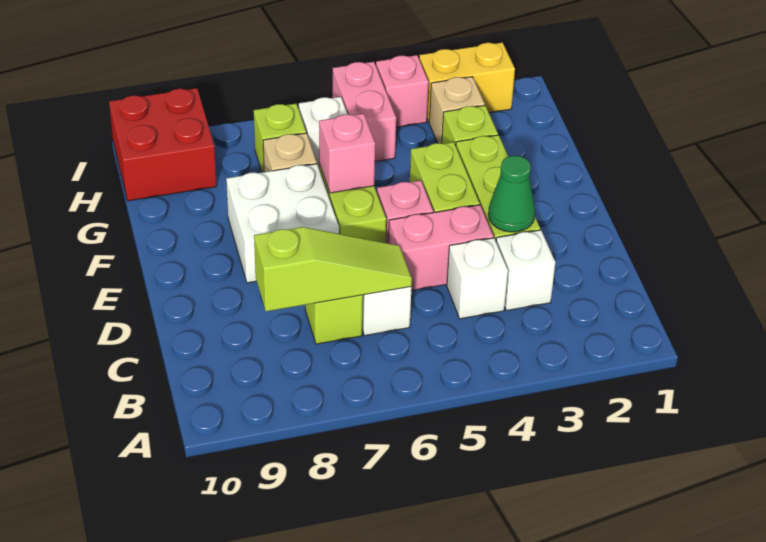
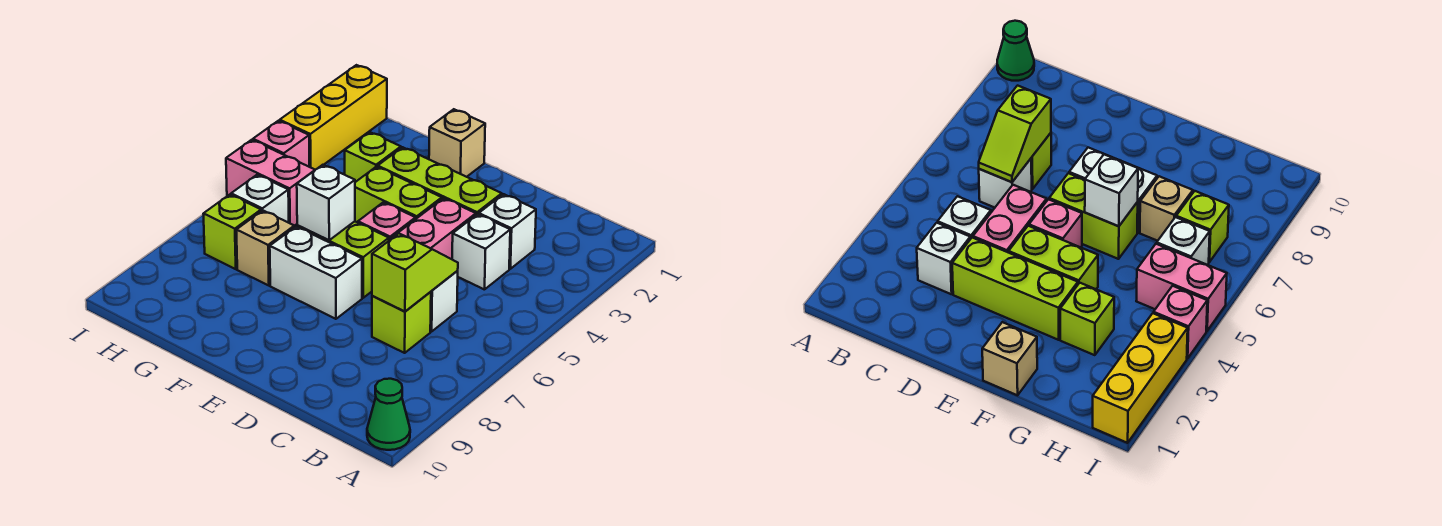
lime 1x3 slope [254,227,412,311] -> lime 1x2 slope [372,234,458,311]
green 1x1 cone [488,156,535,232] -> green 1x1 cone moved to [367,379,410,450]
white 2x2 brick [226,164,339,283] -> white 1x2 brick [270,227,362,319]
pink 1x1 brick [319,114,375,193] -> white 1x1 brick [297,165,355,240]
tan 1x1 brick [429,77,485,143] -> tan 1x1 brick moved to [429,109,485,177]
red 2x2 brick [109,88,217,201] -> none
yellow 1x2 brick [419,43,515,121] -> yellow 1x3 brick [280,65,387,170]

